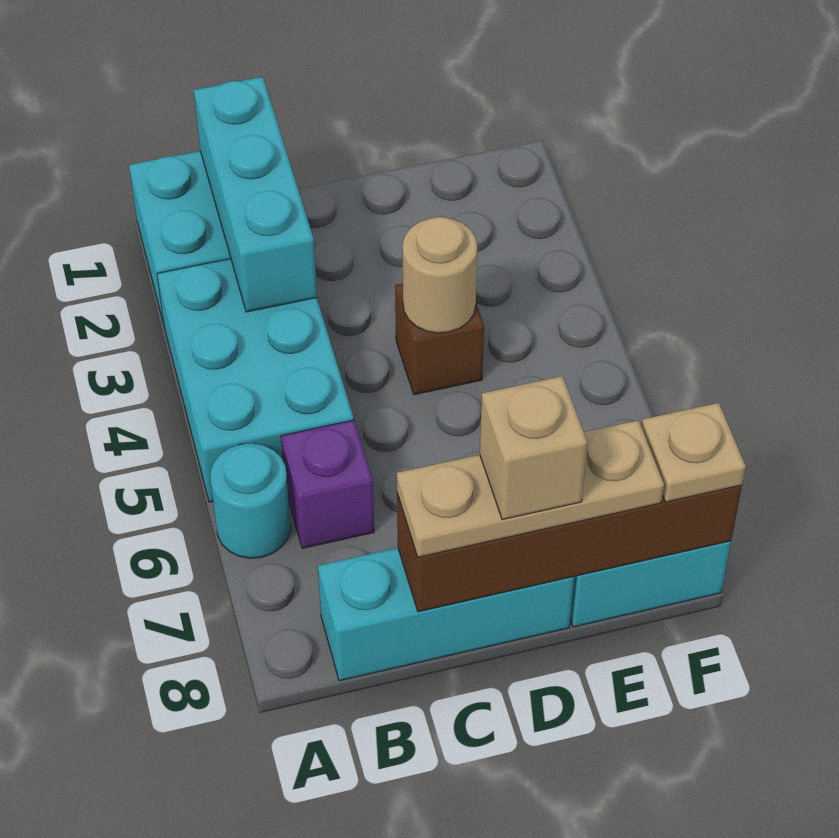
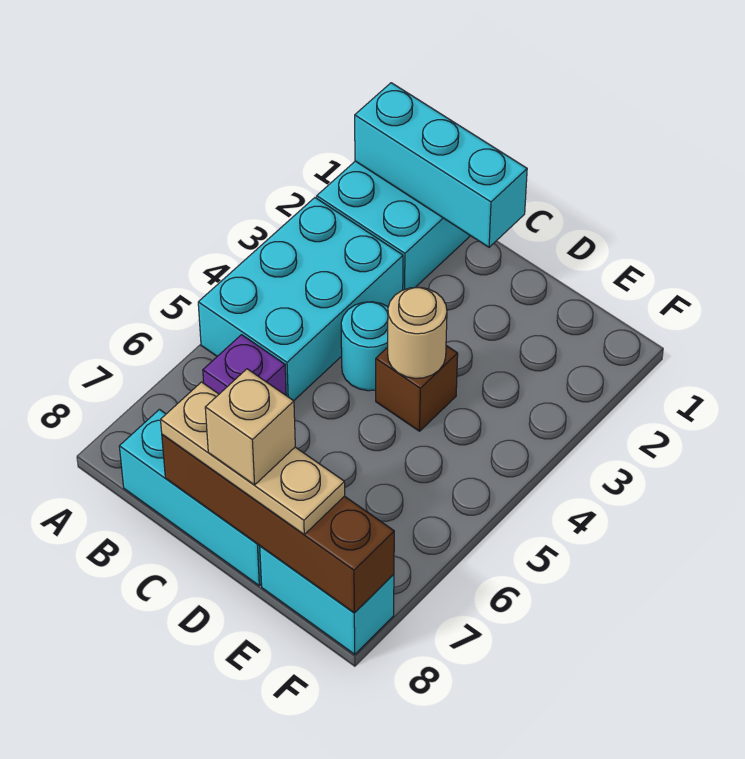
cyan 1x1 round brick [210,443,291,558] -> cyan 1x1 round brick moved to [341,302,388,391]
cyan 1x3 brick [194,77,317,312] -> cyan 1x3 brick turned to [355,83,527,247]
tan 1x1 plate [642,403,746,502] -> none

